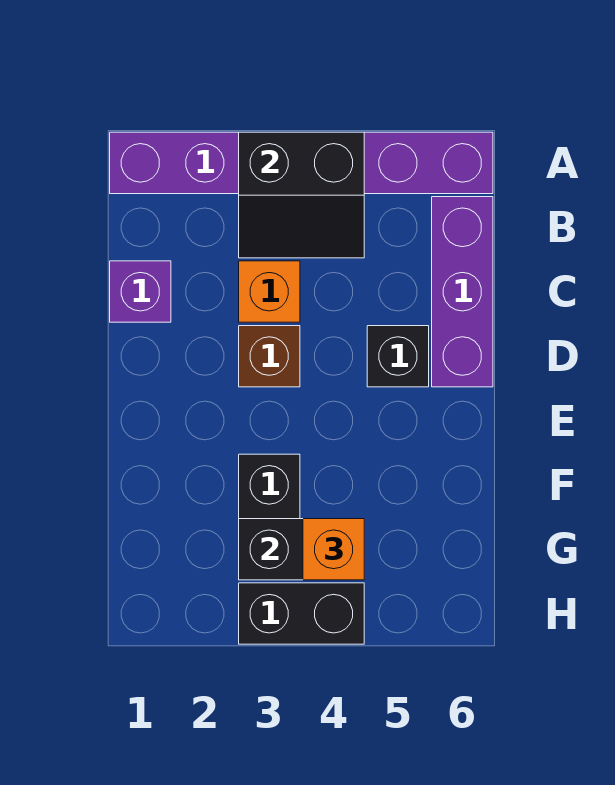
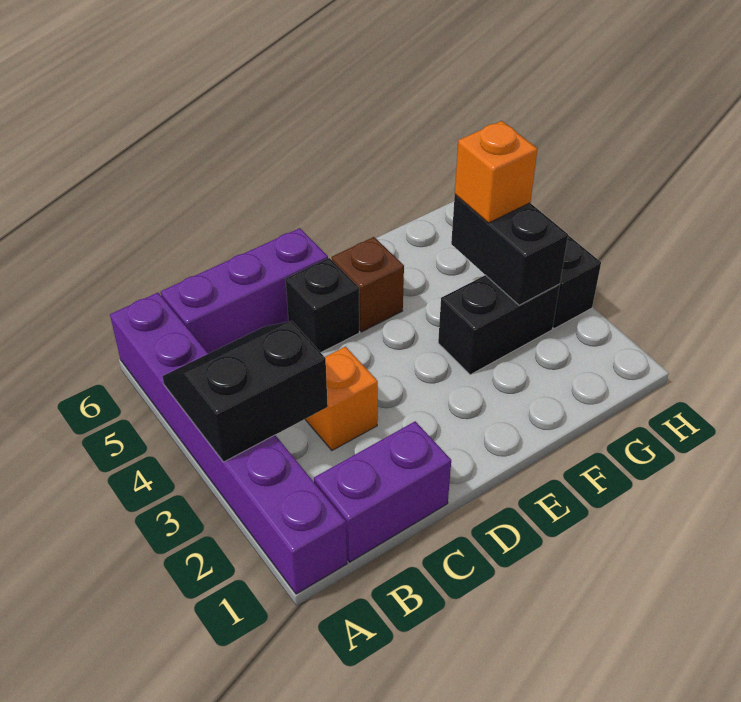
black 2x2 slope [239,132,364,258] -> black 2x2 slope turned to [162,321,328,462]
purple 1x1 brick [110,261,171,322] -> purple 1x2 brick [314,421,451,562]
brown 1x1 brick [239,326,300,387] -> brown 1x1 brick moved to [332,237,404,332]

